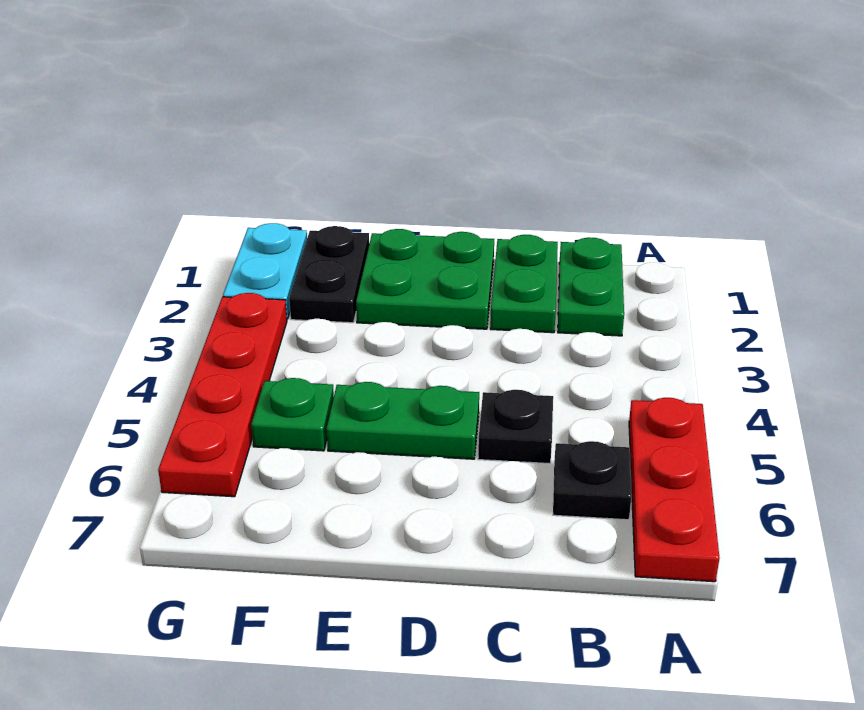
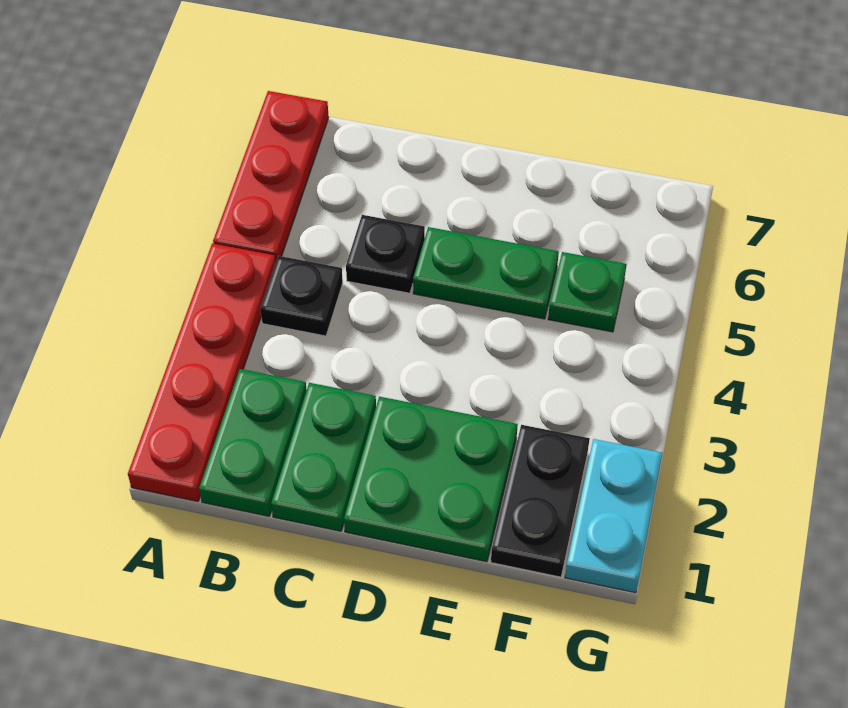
black 1x1 plate [553,441,632,520] -> black 1x1 plate moved to [260,256,343,336]
red 1x4 plate [158,293,287,497] -> red 1x4 plate moved to [128,243,276,502]

